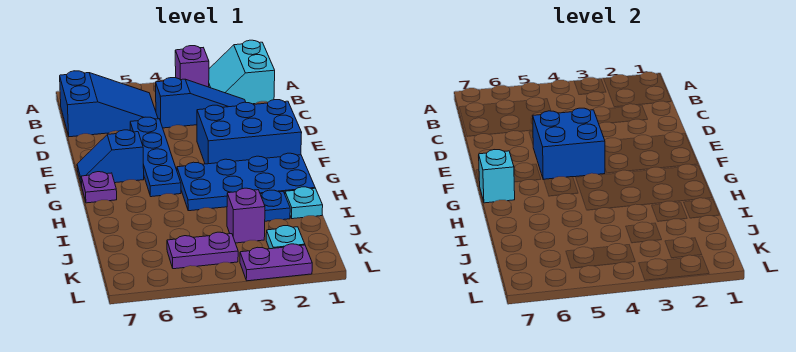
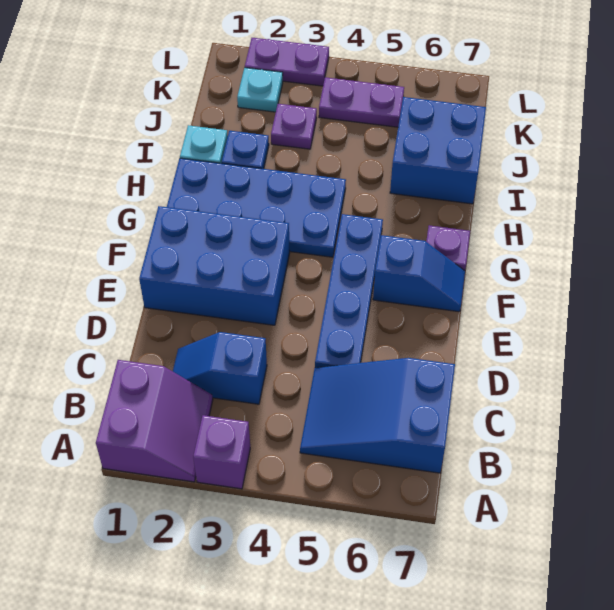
cyan 2x2 slope [209,40,275,104] -> purple 2x2 slope [96,360,213,482]
blue 1x3 slope [156,78,245,128] -> blue 1x2 slope [173,332,267,404]
blue 2x2 brick [533,108,605,180] -> blue 2x2 brick moved to [390,97,486,204]
cyan 1x1 brick [478,150,515,203] -> none
purple 1x1 brick [227,188,265,243] -> purple 1x1 plate [271,104,317,149]

